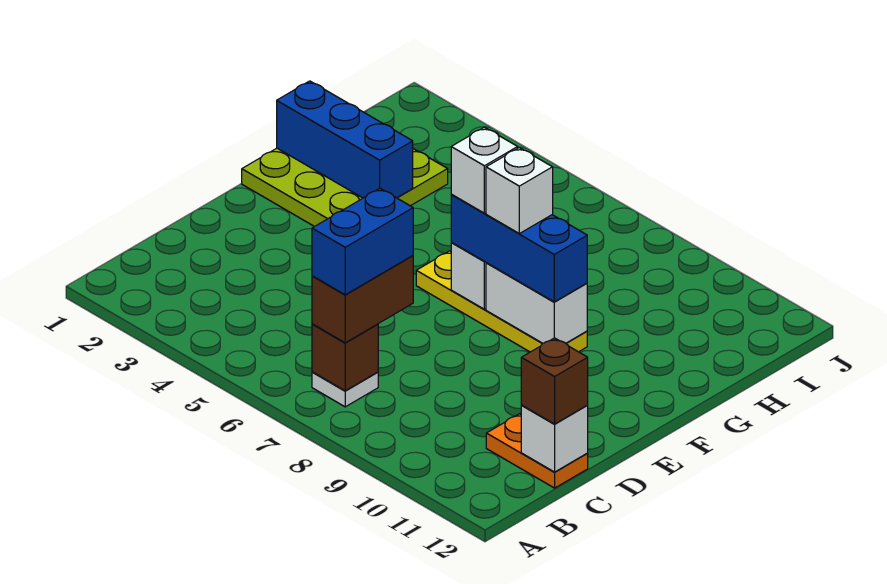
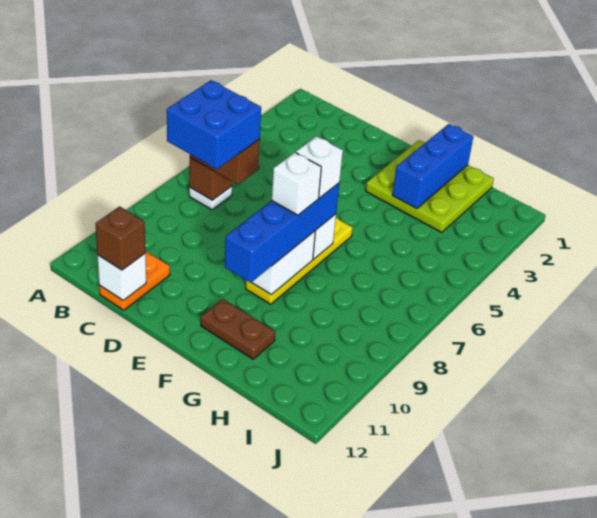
blue 1x2 brick [312,189,413,295] -> blue 2x2 brick [167,80,261,169]
blue 1x3 brick [451,194,587,302] -> blue 1x4 brick [225,183,339,283]
none -> brown 1x2 plate [201,299,275,359]

